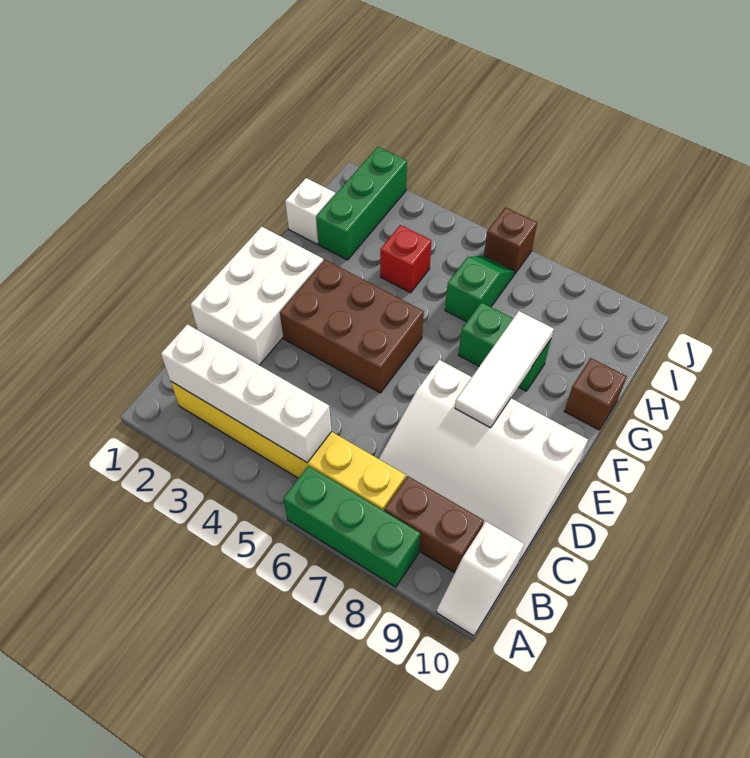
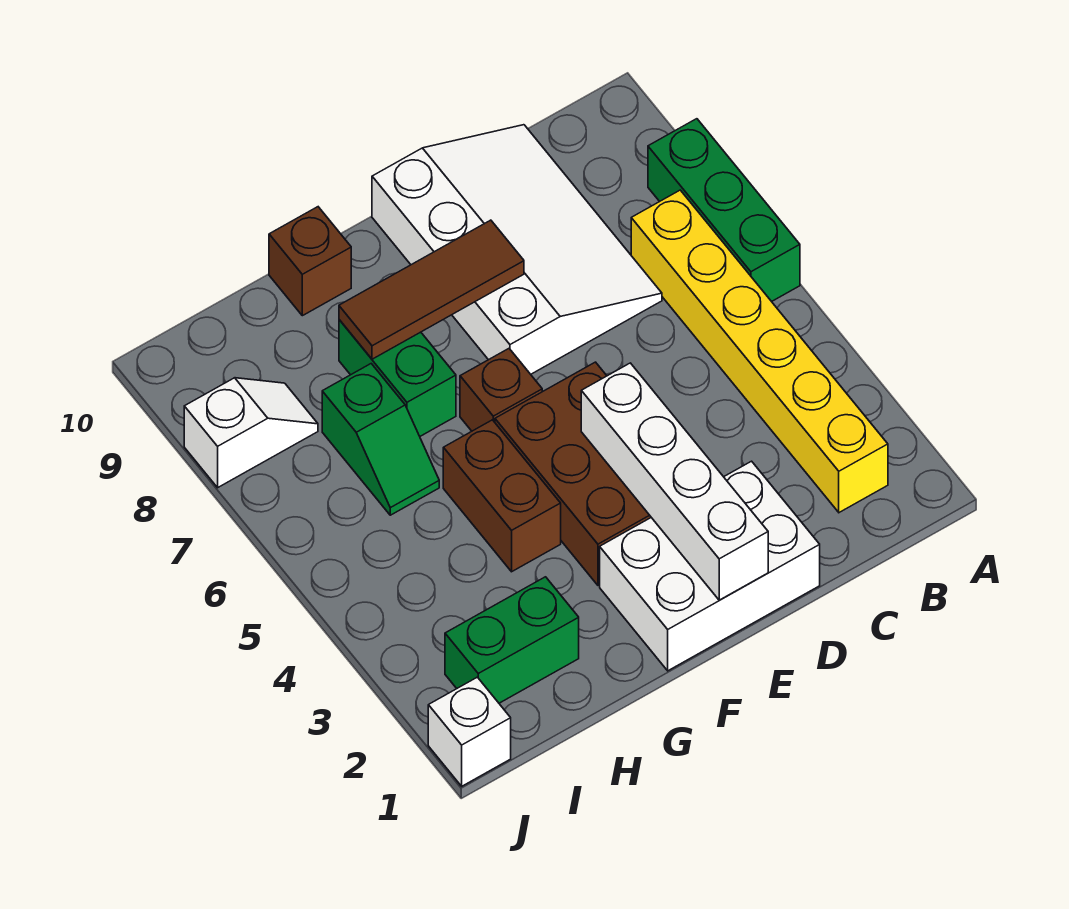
white 1x2 slope [436,522,524,636] -> white 1x2 slope moved to [184,378,318,488]
white 1x4 brick [161,324,332,463] -> white 1x4 brick moved to [581,363,768,600]
brown 1x2 brick [384,476,484,573] -> brown 1x2 brick moved to [443,420,561,572]
white 1x3 tile [455,311,554,428] -> brown 1x3 tile [339,220,524,359]
white 1x1 brick [285,178,335,244] -> white 1x1 brick moved to [428,677,511,786]
green 1x3 brick [316,147,407,260] -> green 1x2 brick [445,577,579,703]
red 1x1 brick [380,225,431,293] -> none
green 1x2 slope [445,256,514,322] -> green 1x2 slope turned to [322,364,439,515]
brown 1x1 brick [484,207,537,275] -> brown 1x1 brick moved to [460,349,542,431]

